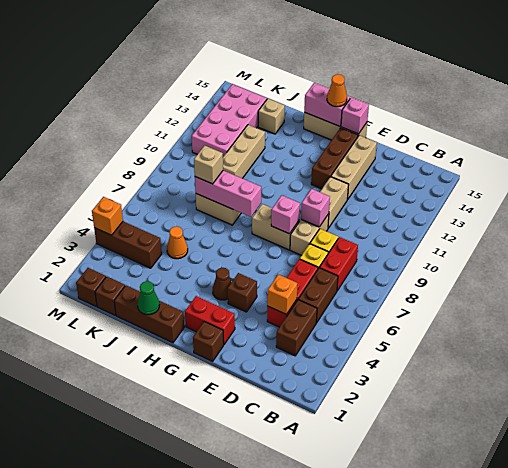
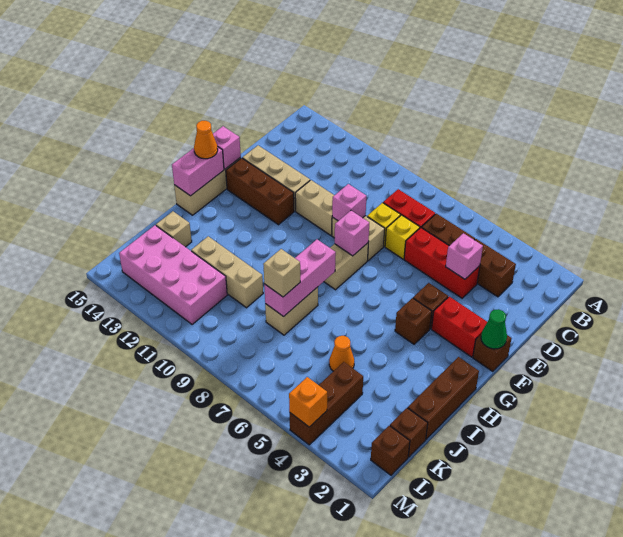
orange 1x1 brick [267,274,298,315] -> pink 1x1 brick [446,233,483,279]
red 1x2 brick [185,296,235,344] -> red 1x2 brick turned to [432,297,487,357]
brown 1x1 cone [213,268,231,300] -> brown 1x1 brick [395,298,432,344]
green 1x1 cone [137,281,159,315] -> green 1x1 cone moved to [481,309,507,349]

